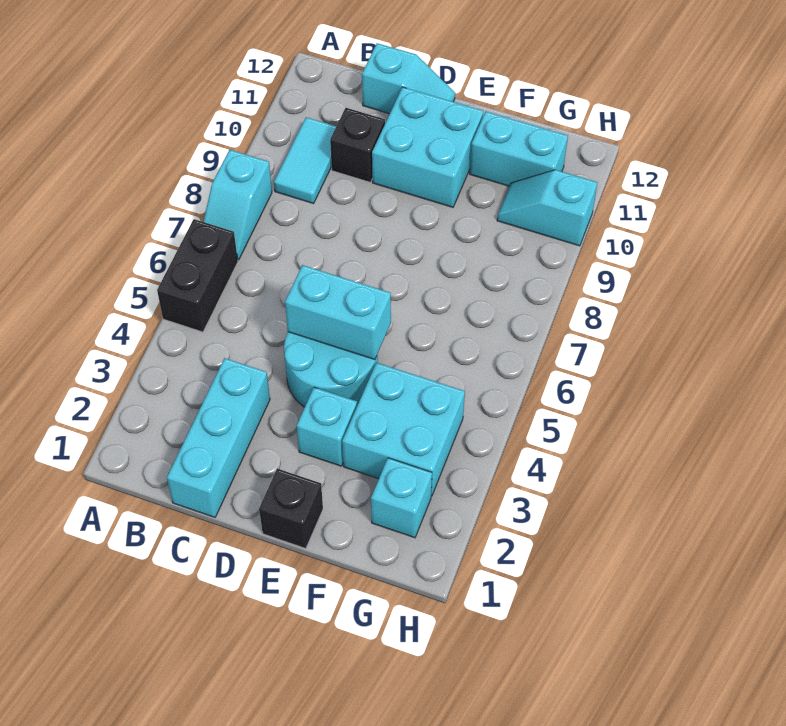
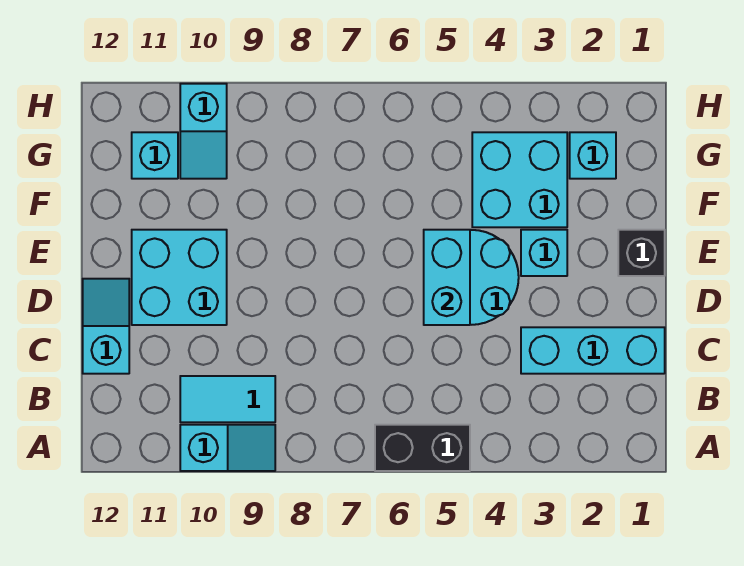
cyan 1x2 slope [203,150,272,260] -> cyan 1x2 slope moved to [180,425,275,471]
black 1x1 brick [330,108,385,182] -> none
cyan 1x2 brick [470,112,568,186] -> cyan 1x1 brick [132,132,178,179]

